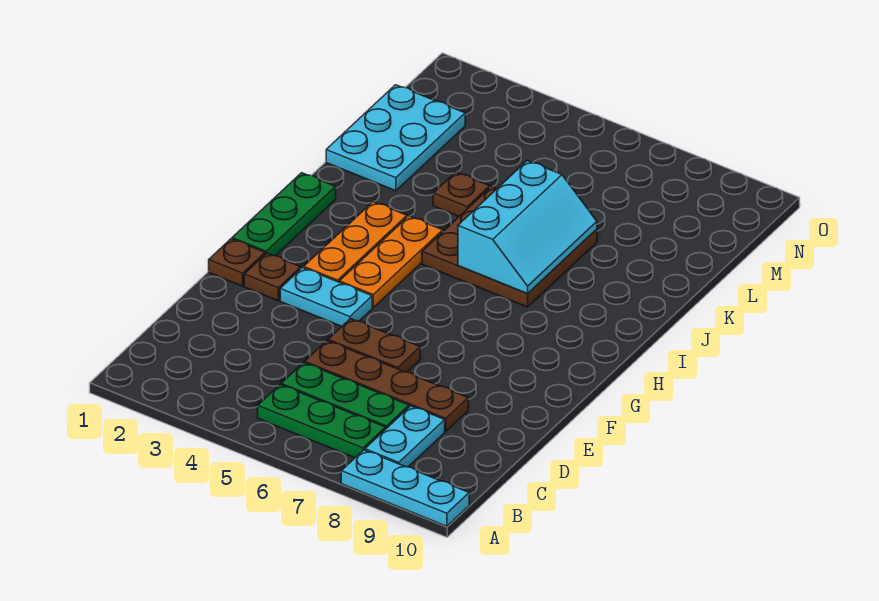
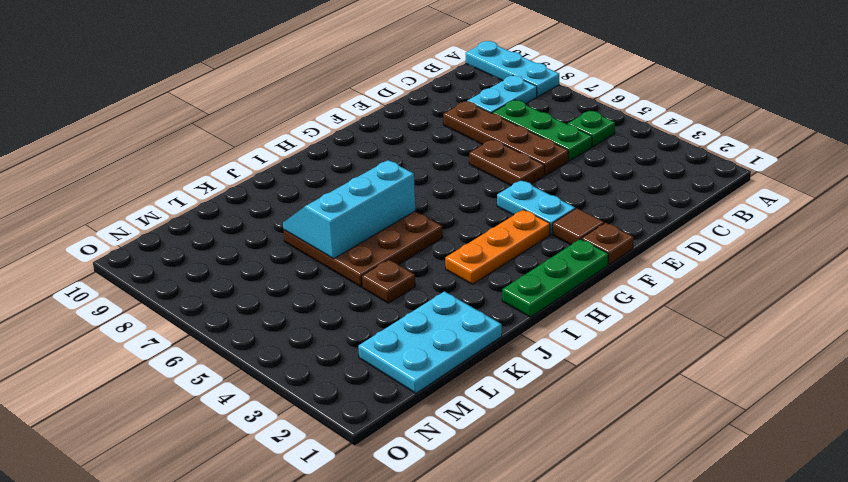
green 1x3 plate [258,385,386,458] -> green 1x1 plate [568,111,615,147]
brown 1x1 plate [244,253,301,301] -> brown 1x1 tile [553,208,604,245]
orange 1x3 plate [339,216,443,307] -> none

